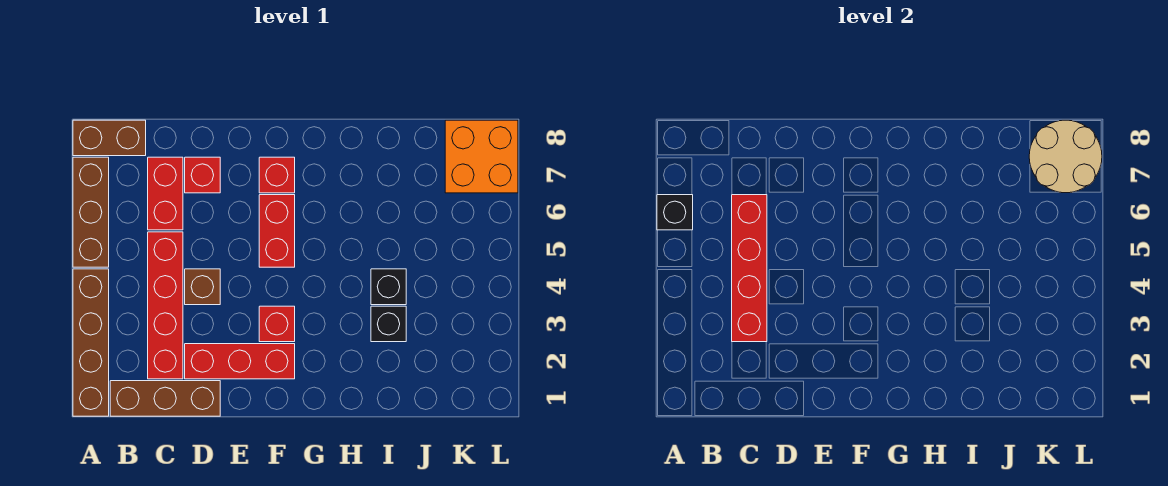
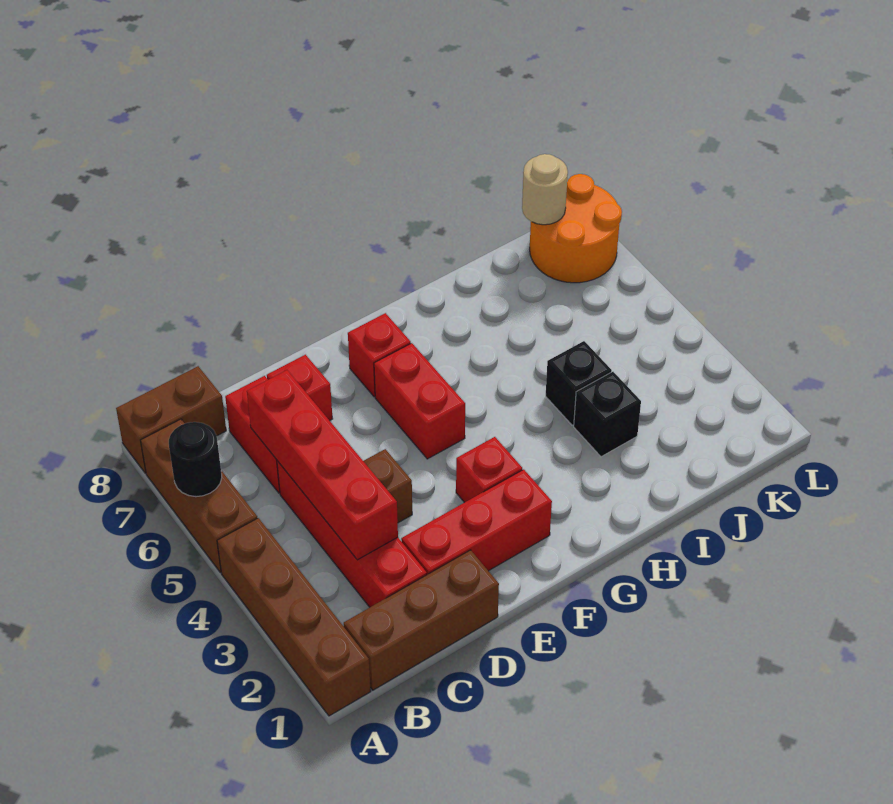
black 1x1 brick [657,195,693,230] -> black 1x1 round brick [169,422,222,497]
orange 2x2 brick [445,120,518,193] -> orange 2x2 round brick [530,174,622,283]
tan 2x2 round brick [1029,120,1102,193] -> tan 1x1 round brick [522,154,568,225]

